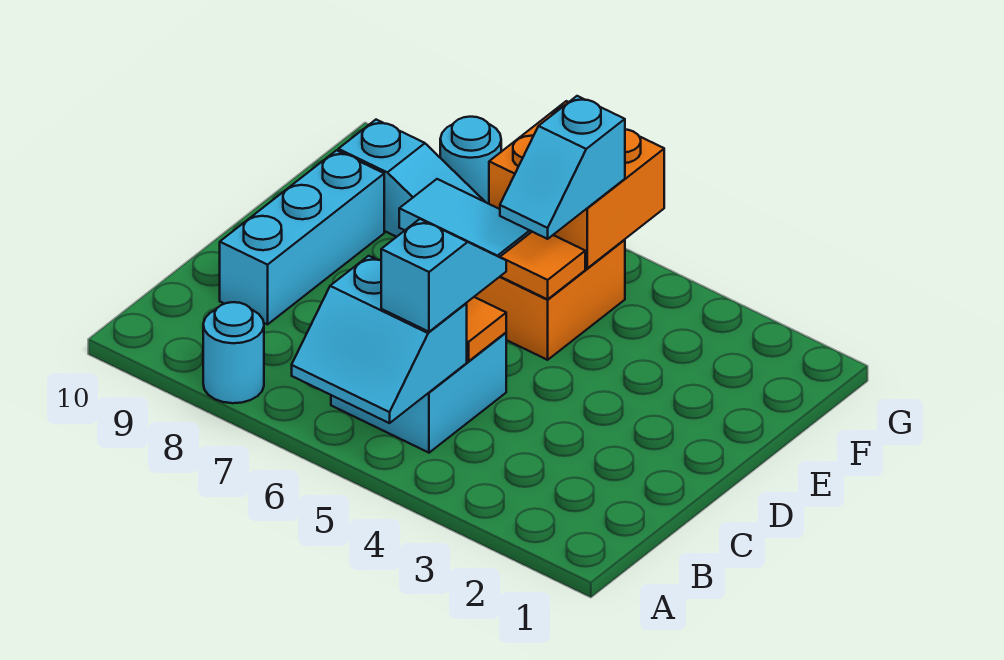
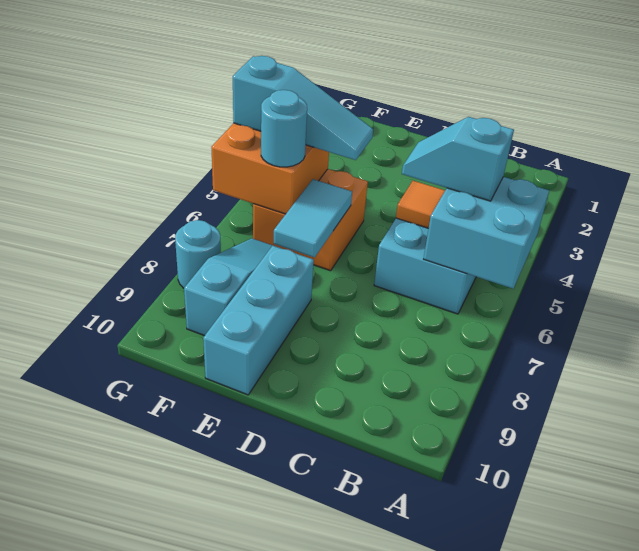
cyan 2x2 slope [292,256,467,423] -> cyan 2x2 brick [424,177,549,289]
cyan 1x1 round brick [203,302,264,403] -> cyan 1x1 round brick moved to [261,90,307,167]
cyan 1x3 brick [220,150,384,324] -> cyan 1x3 brick turned to [203,246,314,395]
orange 1x1 tile [500,232,585,299] -> none
cyan 1x2 slope [500,96,625,239] -> cyan 1x3 slope [233,56,373,160]

